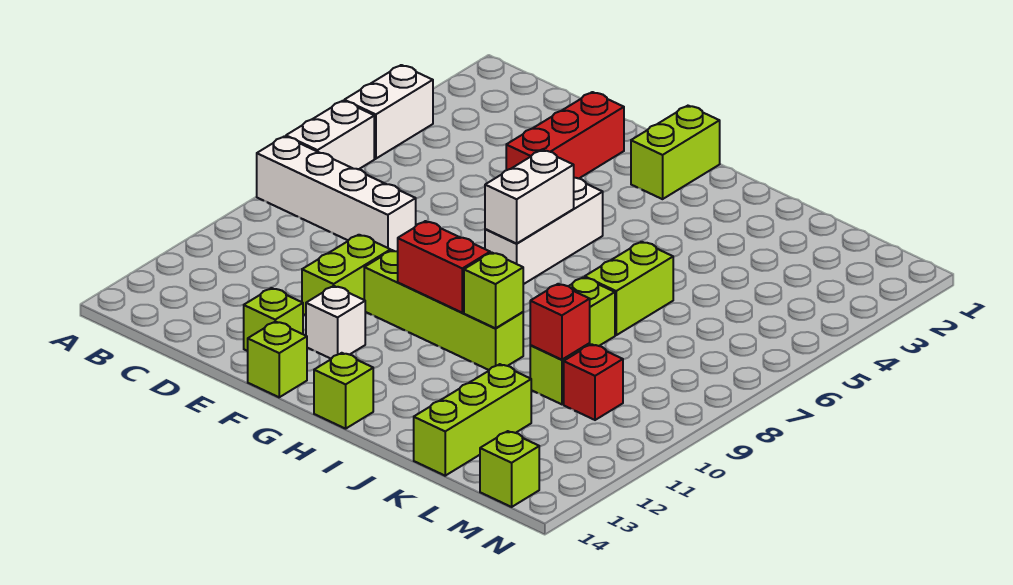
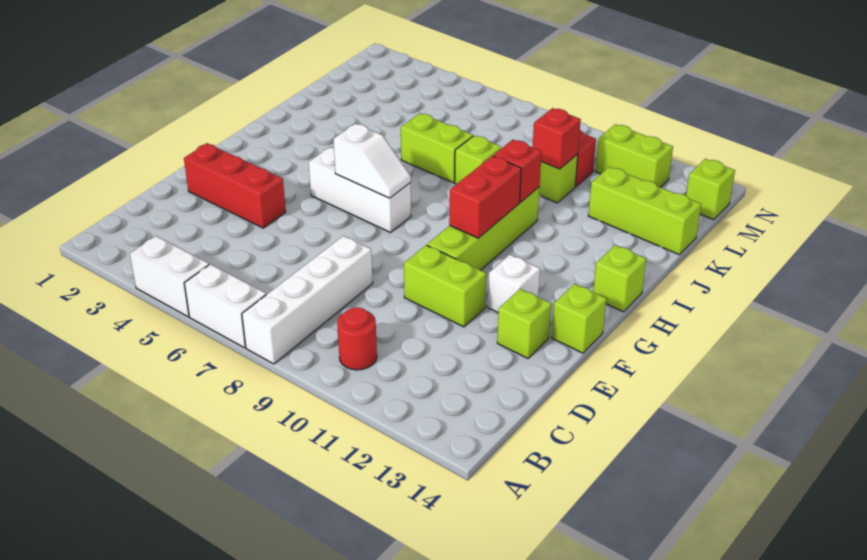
none -> red 1x1 round brick [337,307,377,370]
lime 1x2 brick [631,106,720,199] -> lime 1x2 brick moved to [595,124,673,187]
white 1x2 brick [485,150,574,243] -> white 1x2 slope [334,124,411,198]
lime 1x1 brick [464,253,523,329] -> red 1x1 brick [493,140,542,202]

